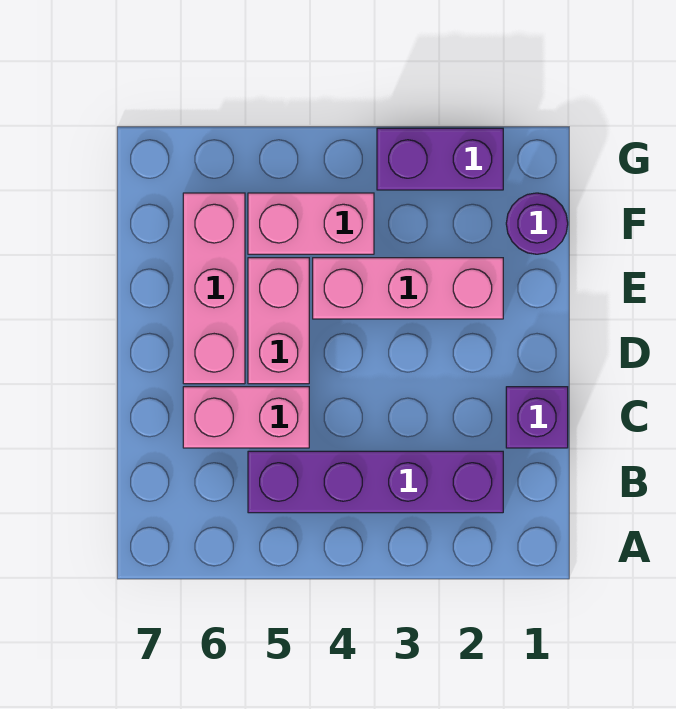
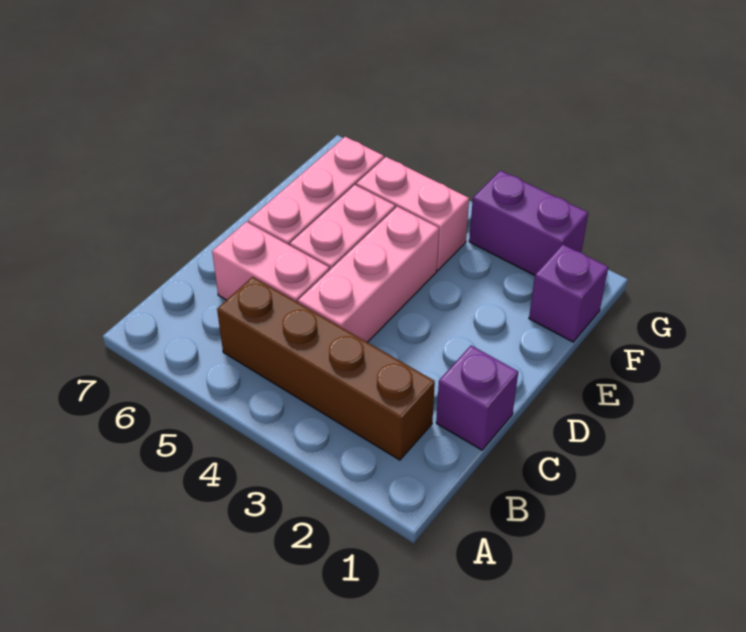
purple 1x4 brick [248,451,503,513] -> brown 1x4 brick [217,277,435,460]
pink 1x3 brick [313,258,503,319] -> pink 1x3 brick turned to [298,207,439,342]
purple 1x1 round brick [506,193,568,254] -> purple 1x1 brick [529,245,608,342]

